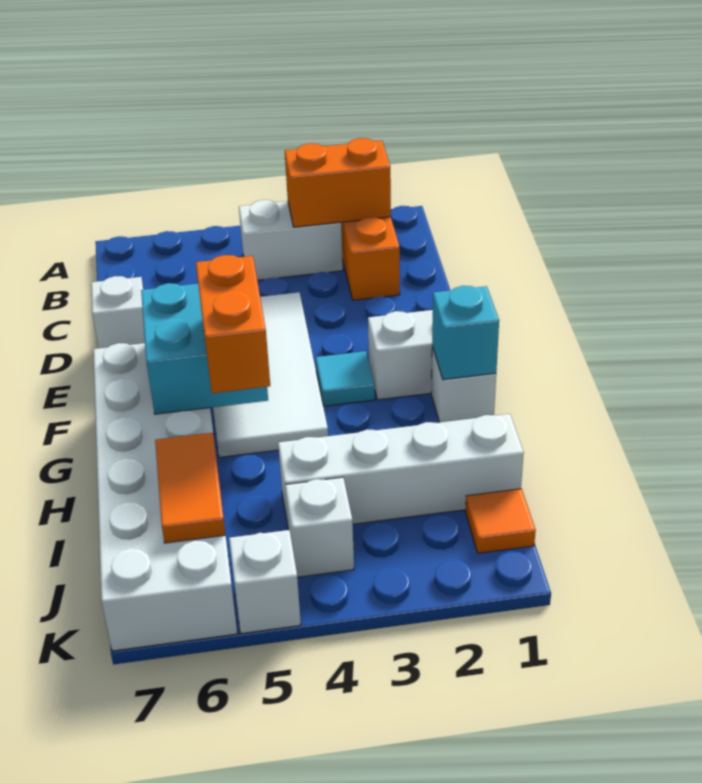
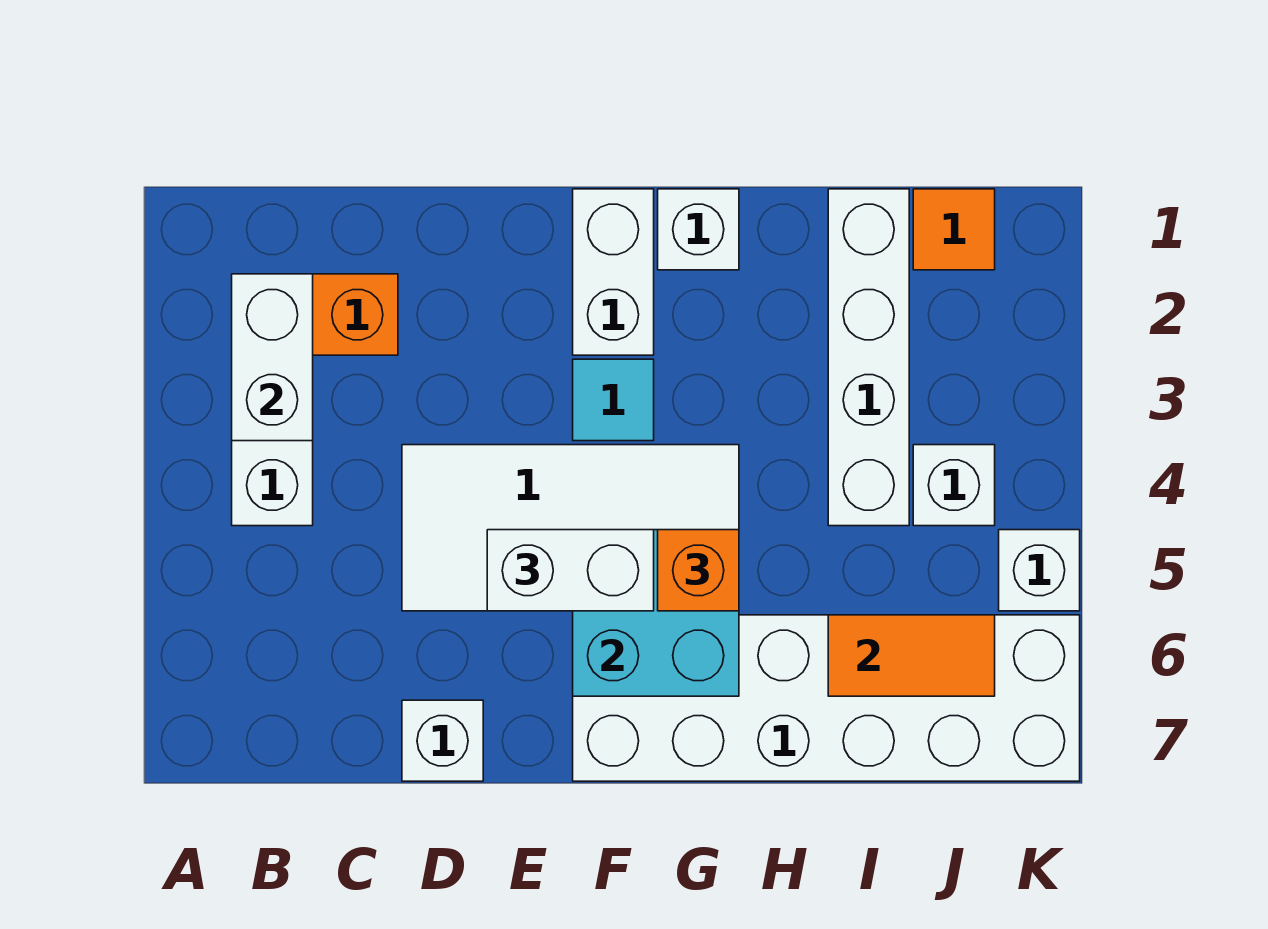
orange 1x2 brick [285,138,391,227] -> white 1x2 brick [232,274,313,441]
none -> white 1x2 brick [487,530,654,611]
cyan 1x1 brick [432,286,499,380] -> none
orange 1x2 brick [196,255,270,393] -> orange 1x1 brick [658,530,739,611]

